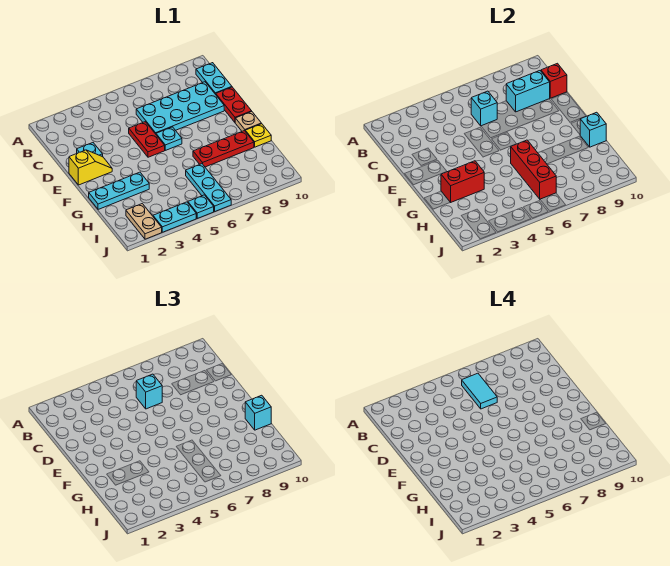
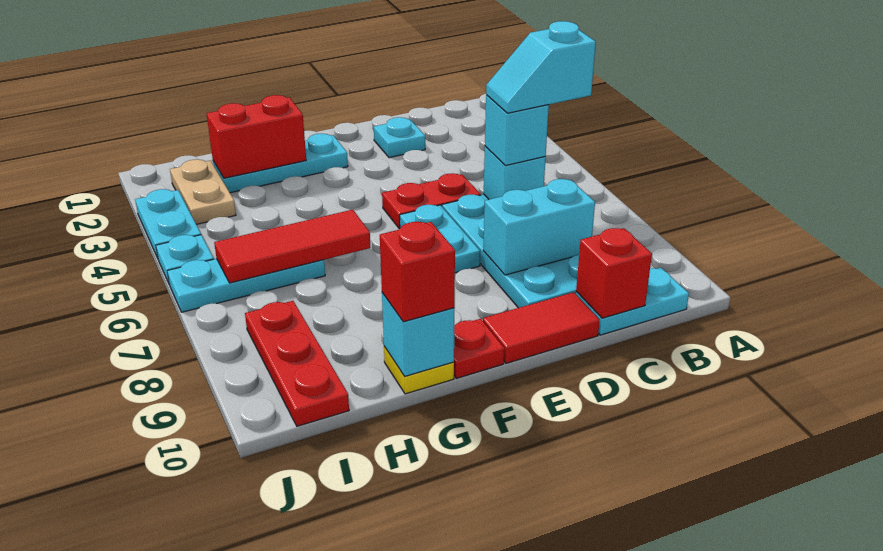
cyan 1x2 tile [462,373,497,409] -> cyan 1x2 slope [486,21,596,113]
cyan 1x2 brick [506,71,550,112] -> cyan 1x2 brick turned to [483,179,595,275]
red 1x2 plate [216,87,252,122] -> red 1x2 tile [483,292,600,363]
yellow 1x2 slope [69,150,112,185] -> none
cyan 1x1 plate [156,127,182,150] -> cyan 1x2 plate [400,205,480,273]
tan 1x1 plate [235,112,261,131] -> red 1x1 plate [454,319,504,378]
cyan 1x3 plate [89,172,149,209] -> cyan 1x3 plate turned to [213,134,348,193]
red 1x2 brick [441,161,484,202] -> red 1x2 brick turned to [206,95,306,178]
red 1x3 brick [511,140,556,199] -> red 1x3 tile [214,210,370,283]
red 1x3 plate [193,131,254,167] -> red 1x3 plate moved to [245,301,349,426]
cyan 1x1 brick [245,395,271,430] -> red 1x1 brick [380,222,455,322]
tan 1x2 plate [126,204,162,239] -> tan 1x2 plate turned to [170,159,236,224]

